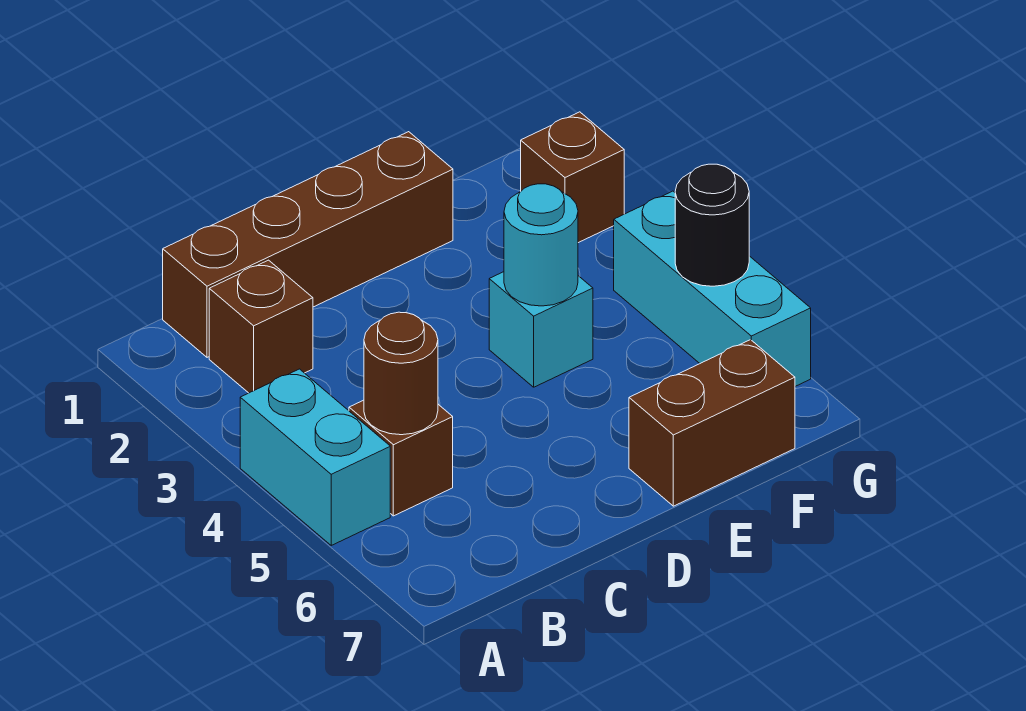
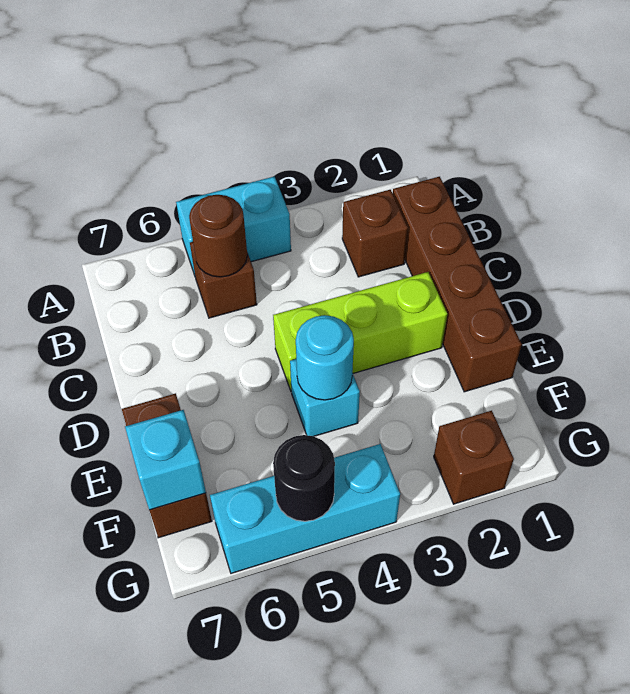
none -> lime 1x3 brick [273,272,447,390]
none -> cyan 1x1 brick [125,410,206,510]

